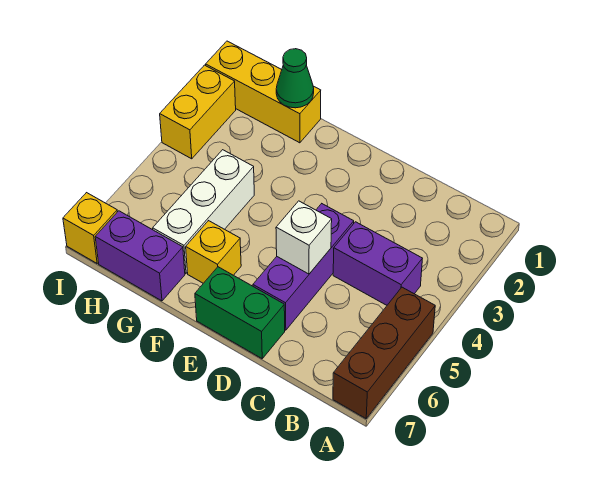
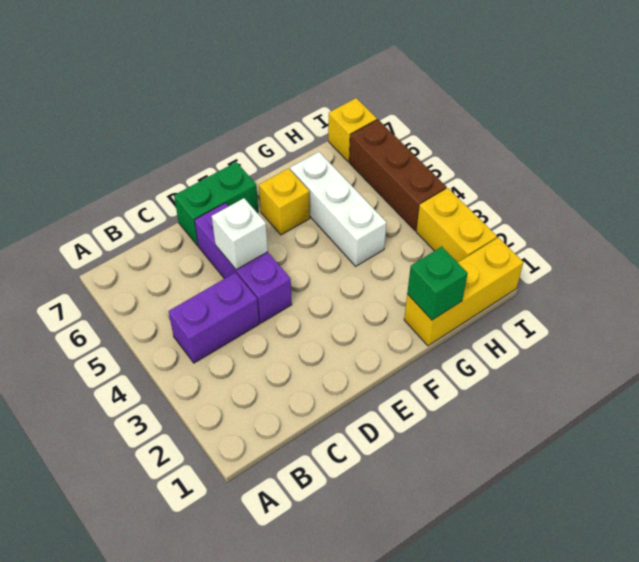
brown 1x3 brick [333,287,435,418] -> brown 1x3 brick moved to [349,120,447,231]
green 1x1 cone [276,49,314,108] -> green 1x1 brick [407,247,468,320]
purple 1x2 brick [95,211,185,301] -> none

